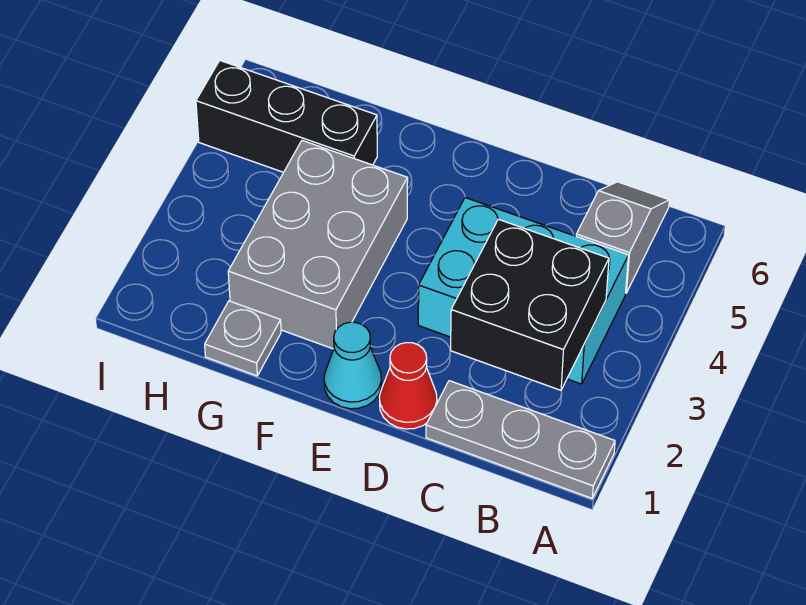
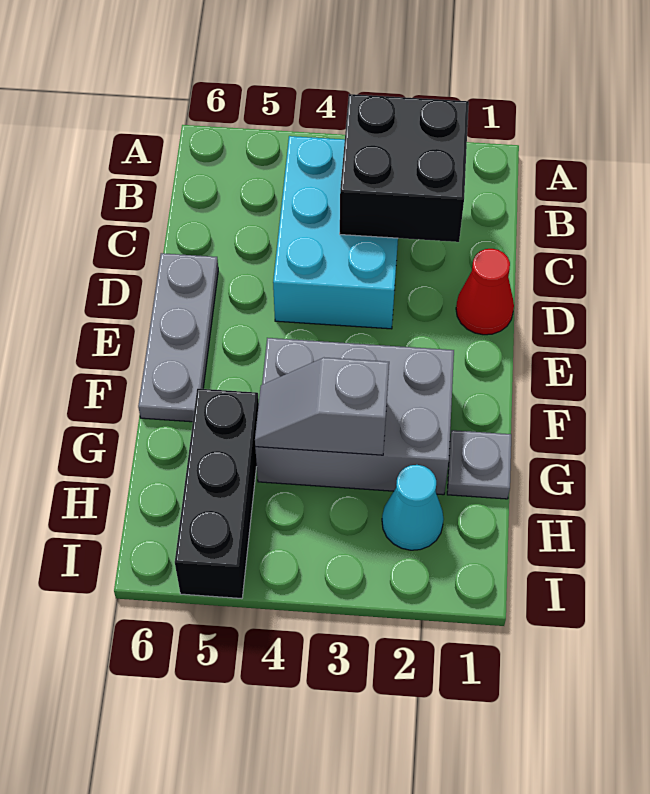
grey 1x3 plate [426,381,615,498] -> grey 1x3 plate moved to [138,253,218,422]
grey 1x2 slope [576,182,669,293] -> grey 1x2 slope moved to [255,358,389,455]
cyan 1x1 cone [324,322,381,409] -> cyan 1x1 cone moved to [382,465,444,550]

